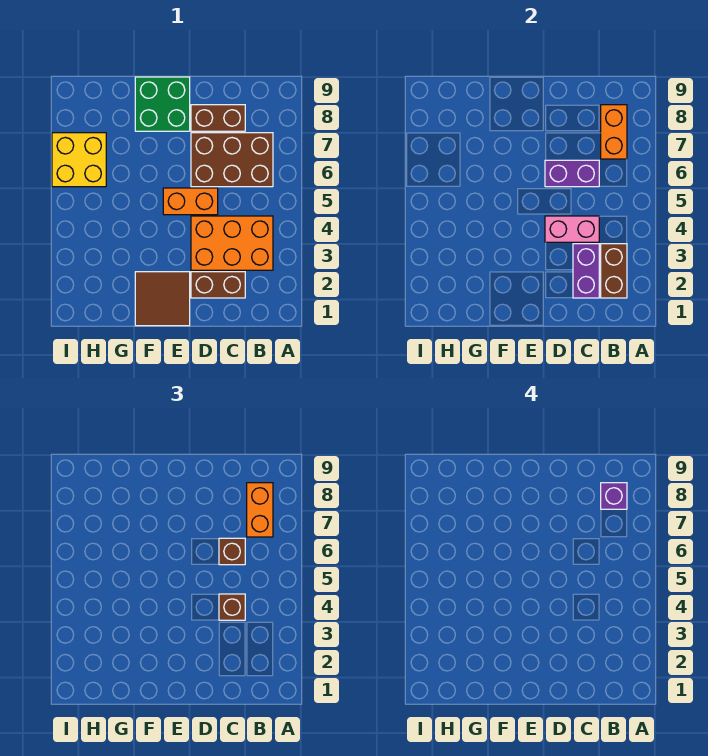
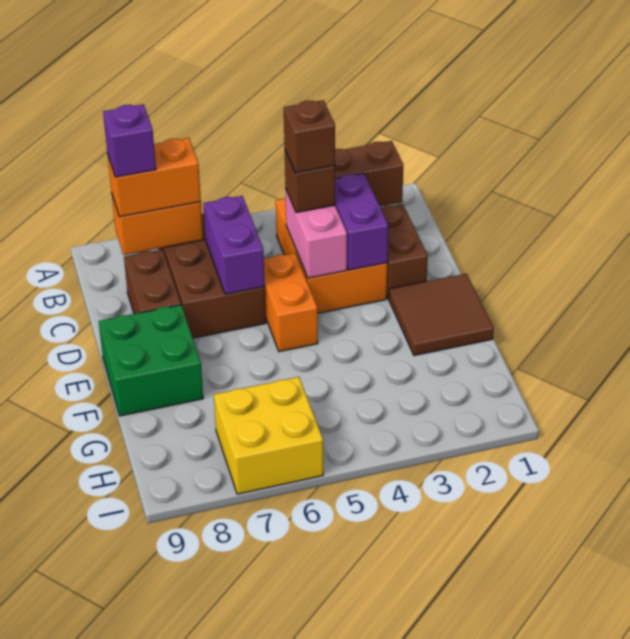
purple 1x2 brick [573,244,599,298] -> purple 1x2 brick turned to [335,173,388,270]
brown 1x1 brick [219,538,245,565] -> brown 1x1 brick moved to [284,100,335,173]

